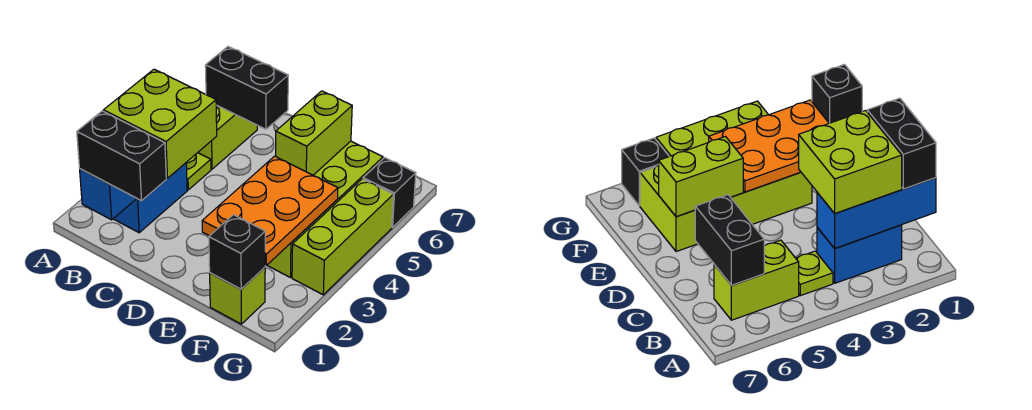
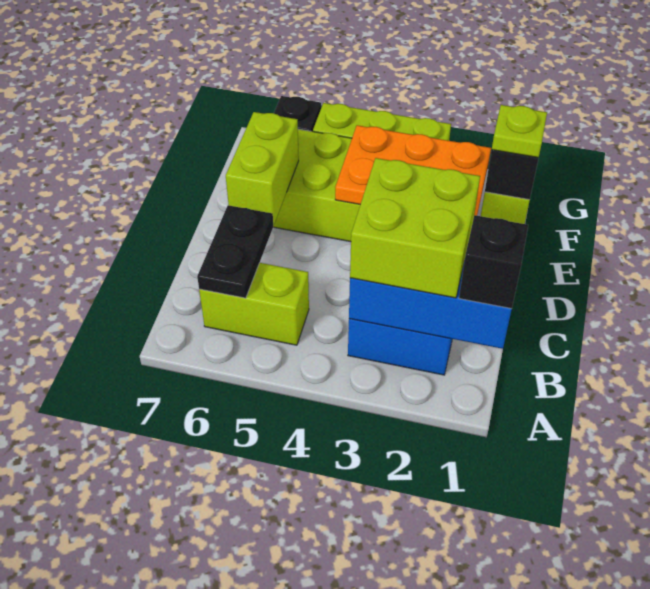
black 1x2 brick [77,111,166,201] -> black 1x1 brick [459,215,528,309]
lime 1x1 plate [186,153,211,190] -> lime 1x1 plate moved to [492,105,547,158]
black 1x2 brick [205,47,288,129] -> black 1x2 plate [197,205,273,298]
lime 1x2 brick [276,91,352,175] -> lime 1x2 brick turned to [226,112,299,225]

